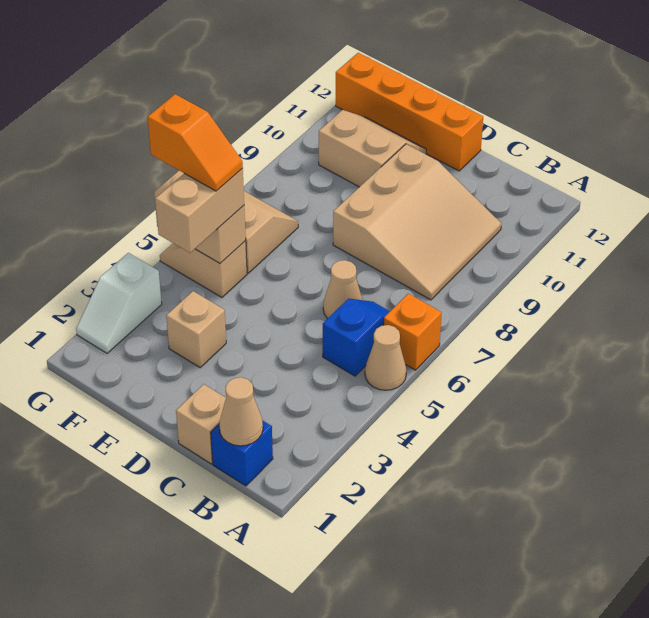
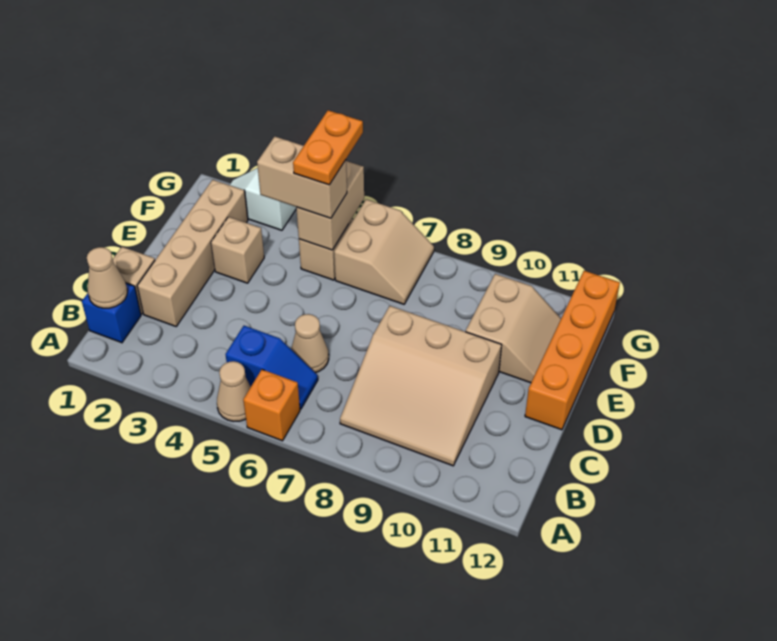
none -> tan 1x4 brick [137,180,248,326]
orange 1x2 slope [148,94,243,191] -> orange 1x2 plate [293,110,363,185]

